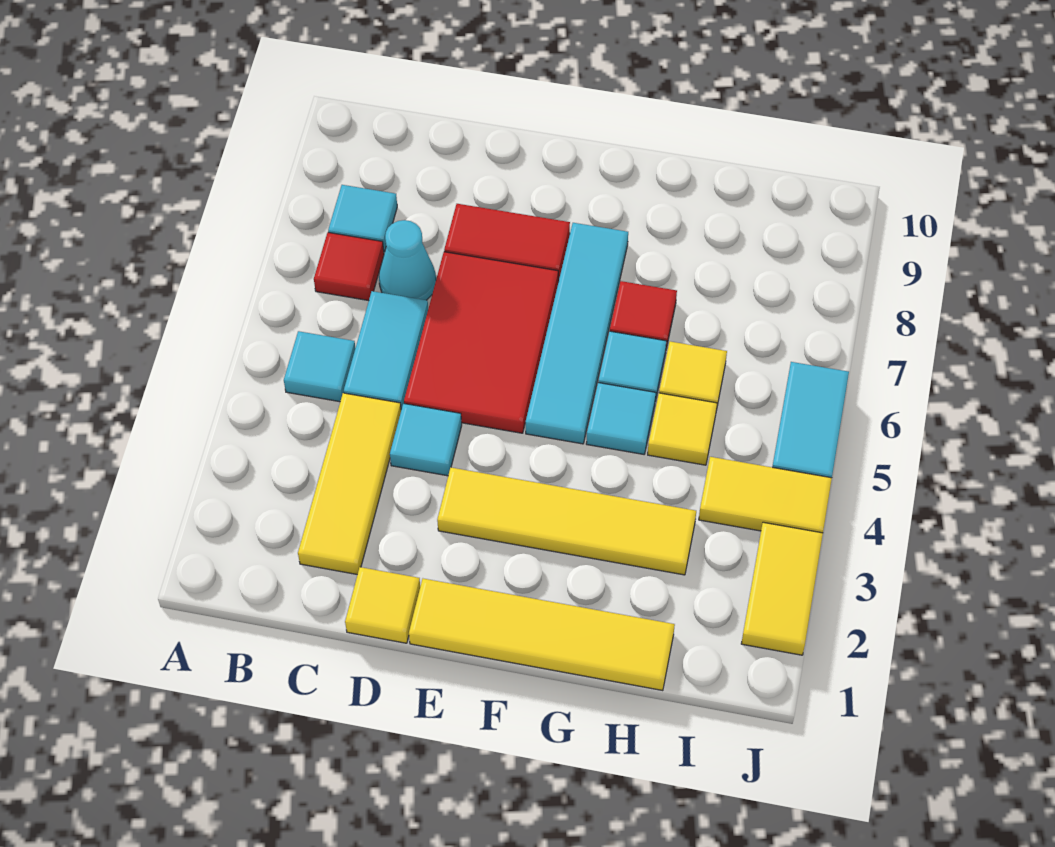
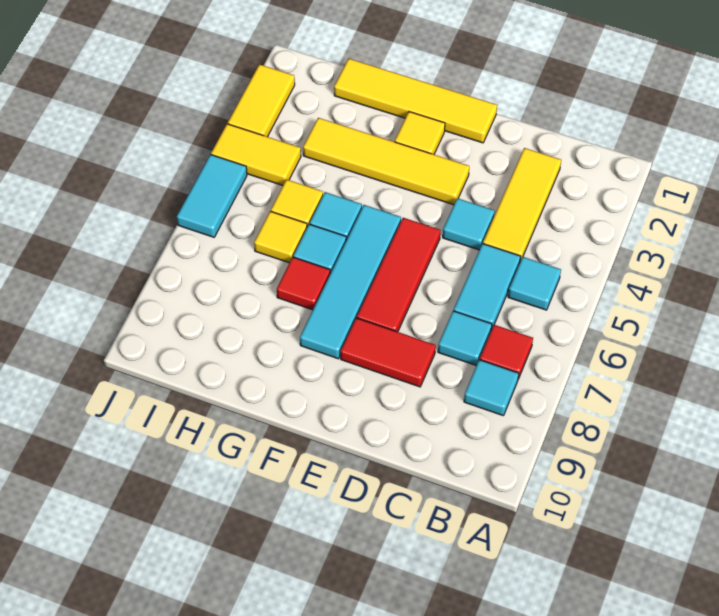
cyan 1x1 cone [379,220,436,300] -> cyan 1x1 tile [438,311,492,366]
yellow 1x1 tile [345,567,420,643] -> yellow 1x1 tile moved to [395,112,445,154]
red 2x3 tile [404,252,558,433] -> red 1x3 tile [357,218,440,332]

